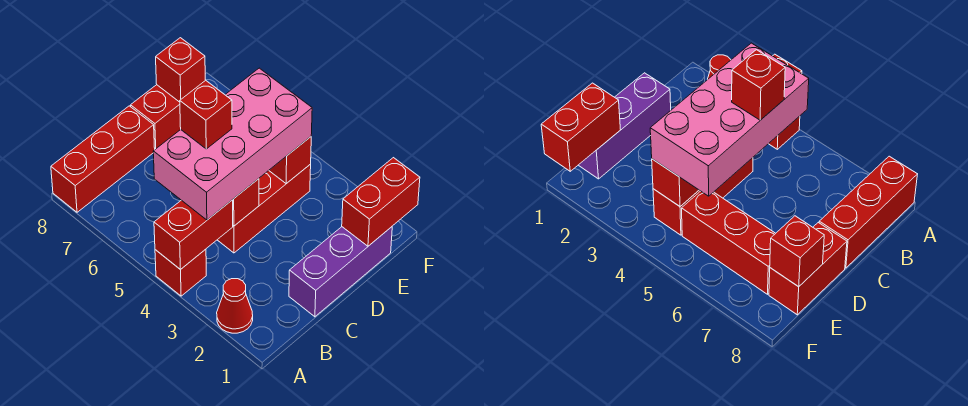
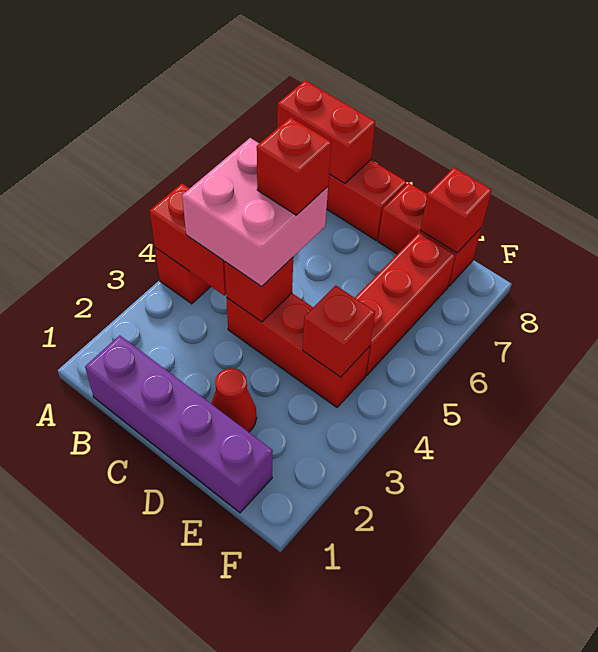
red 1x1 cone [217,279,253,333] -> red 1x1 cone moved to [211,368,257,432]
pink 2x4 brick [153,68,312,220] -> pink 2x2 brick [182,138,328,287]
purple 1x3 brick [289,227,392,317] -> purple 1x4 brick [85,335,273,513]
red 1x2 brick [342,158,420,246] -> red 1x2 brick moved to [277,80,375,183]

